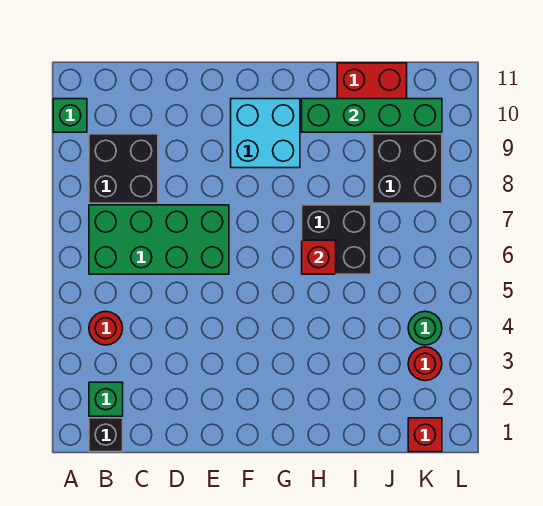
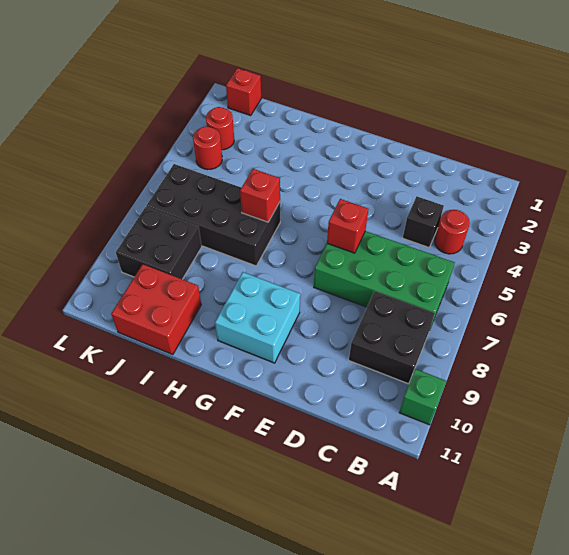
black 1x1 brick [89,418,123,452] -> black 1x1 brick moved to [403,197,444,247]
green 1x1 brick [89,382,123,416] -> none
none -> red 1x1 brick [327,199,369,253]
black 2x2 brick [302,205,371,274] -> black 2x4 brick [146,164,280,266]
green 1x4 brick [302,99,442,132] -> none
green 1x1 round brick [408,311,442,345] -> red 1x1 round brick [193,126,222,170]

